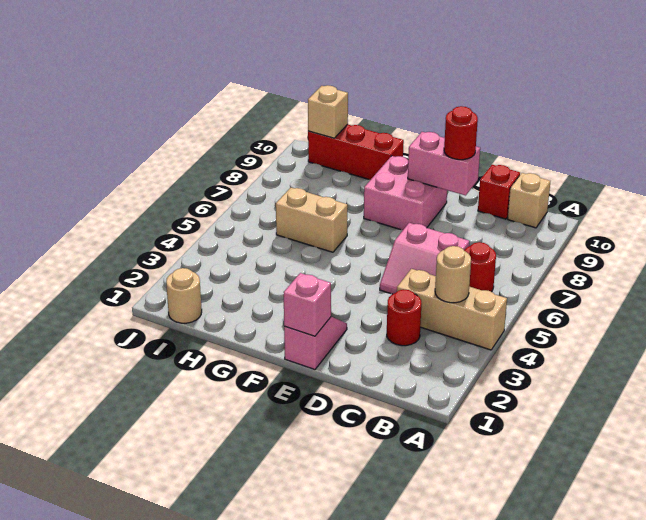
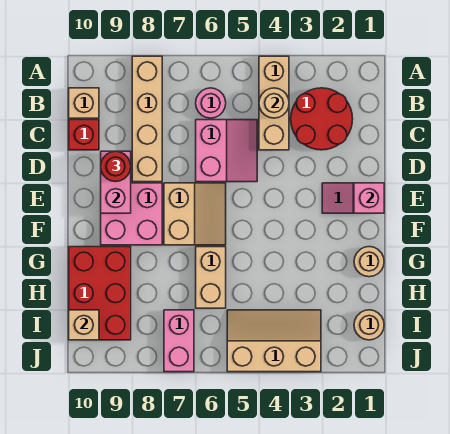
none -> tan 1x4 brick [132,56,162,182]
red 1x1 round brick [464,242,496,292] -> pink 1x1 round brick [196,88,226,118]
red 1x1 round brick [387,290,422,346] -> red 2x2 round brick [291,88,353,150]
none -> tan 2x2 slope [164,183,226,245]
none -> tan 1x1 round brick [354,247,384,277]
red 1x3 brick [308,124,404,180] -> red 2x3 brick [69,247,131,340]
none -> tan 2x3 slope [227,310,321,372]
none -> pink 1x2 brick [164,310,194,372]

